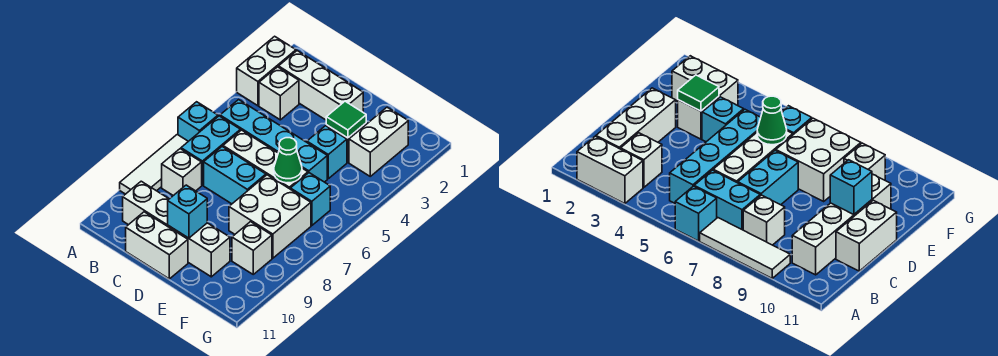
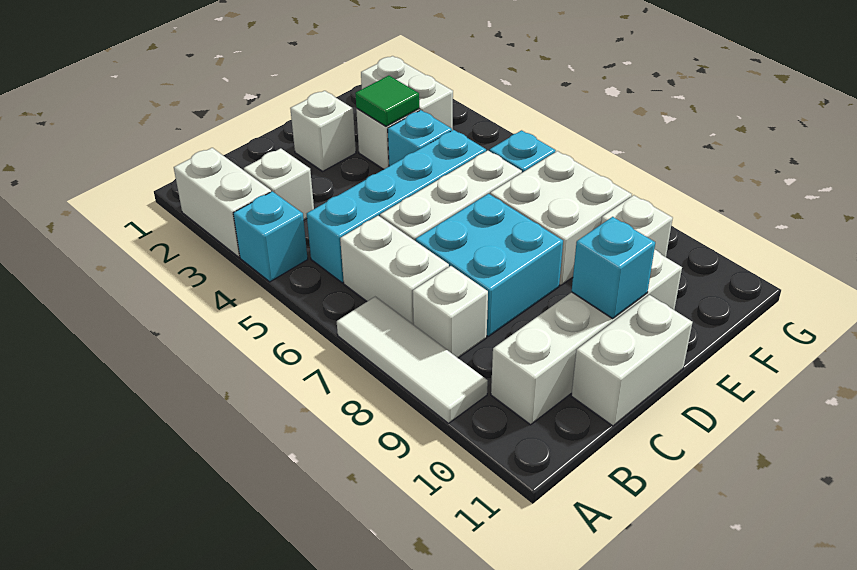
cyan 1x1 brick [178,102,218,141] -> cyan 1x1 brick moved to [233,191,308,282]
white 1x3 brick [279,51,363,120] -> white 1x1 brick [290,91,356,171]
cyan 1x2 brick [181,116,240,185] -> white 1x2 brick [340,216,449,325]
cyan 1x2 brick [204,147,266,204] -> cyan 2x2 brick [416,194,563,336]
green 1x1 cone [274,138,302,183] -> none

